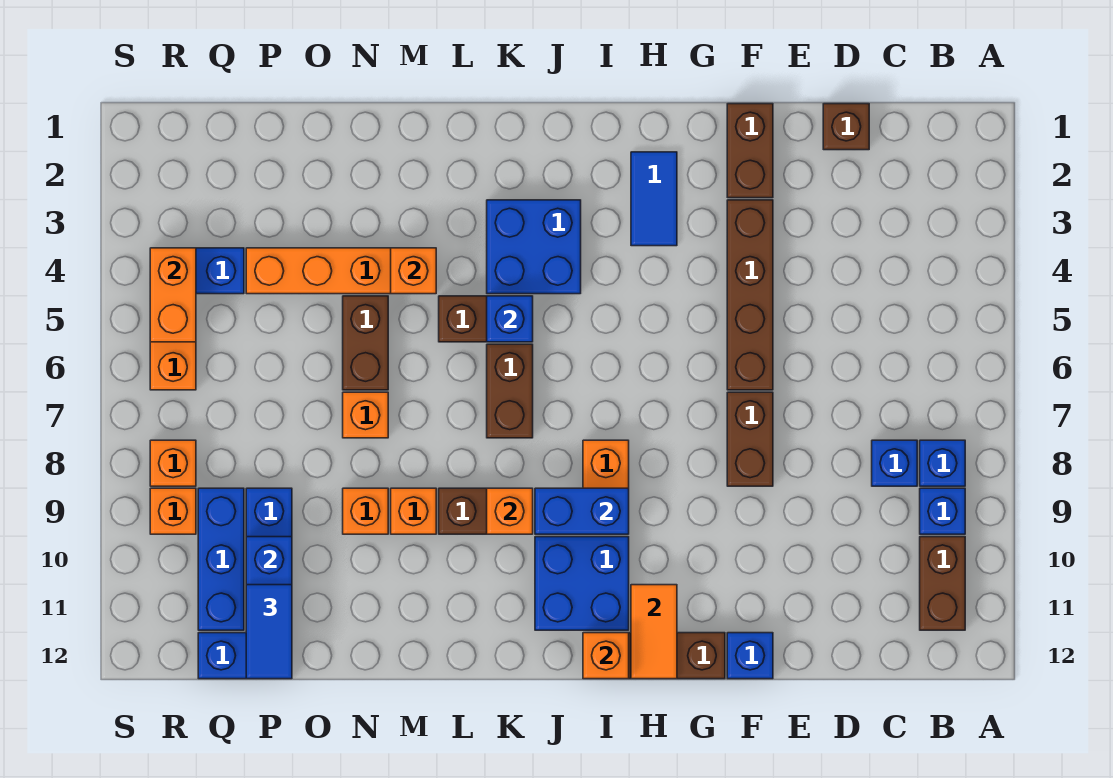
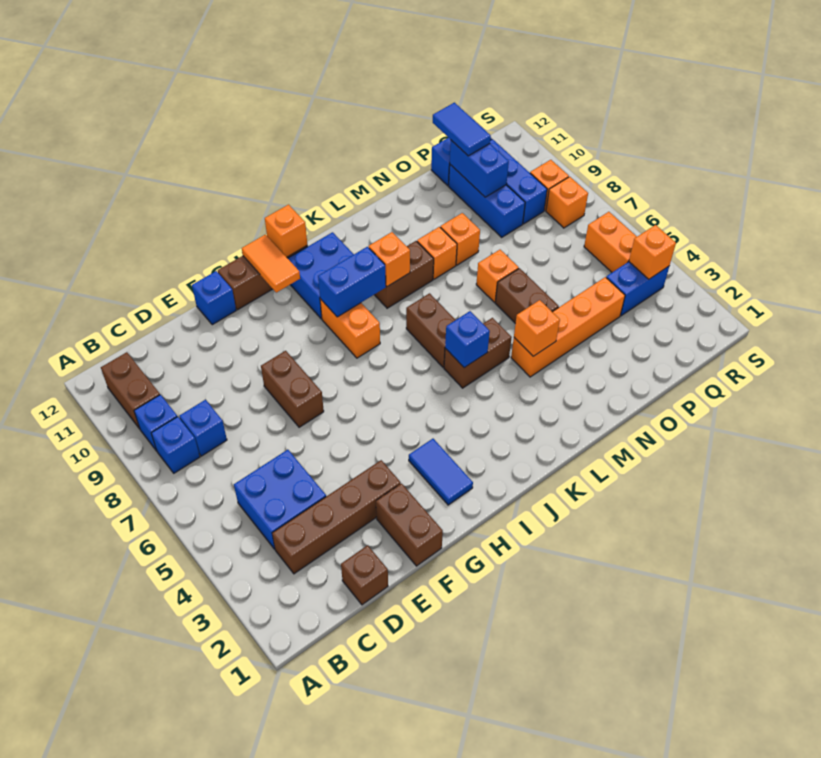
brown 1x4 brick [727,200,773,390] -> brown 1x4 brick turned to [272,460,401,574]
blue 2x2 brick [487,200,581,294] -> blue 2x2 brick moved to [234,450,326,549]
orange 1x2 brick [150,248,196,342] -> orange 1x1 brick [629,225,676,279]

